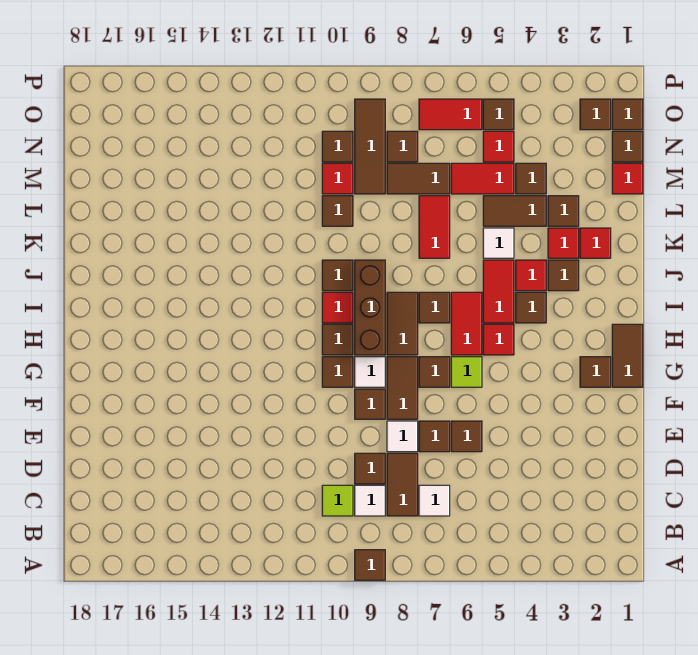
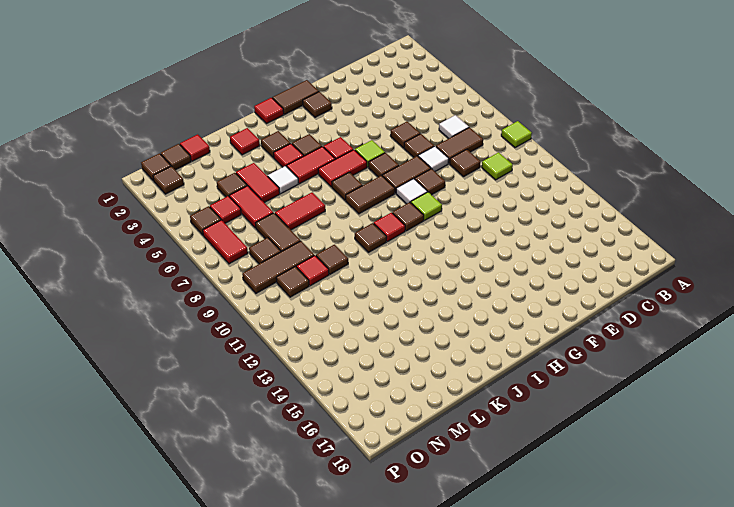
brown 1x1 tile [355,550,385,580] -> lime 1x1 tile [501,121,532,147]
white 1x1 tile [355,485,385,516] -> none
brown 1x1 tile [322,357,353,387] -> lime 1x1 tile [411,192,442,220]
brown 1x3 brick [355,260,385,355] -> none
red 1x1 tile [548,228,579,258] -> red 1x1 tile moved to [254,98,284,123]
brown 1x1 tile [548,196,579,226] -> none
brown 1x2 tile [483,196,546,226] -> red 1x2 tile [236,163,280,203]

